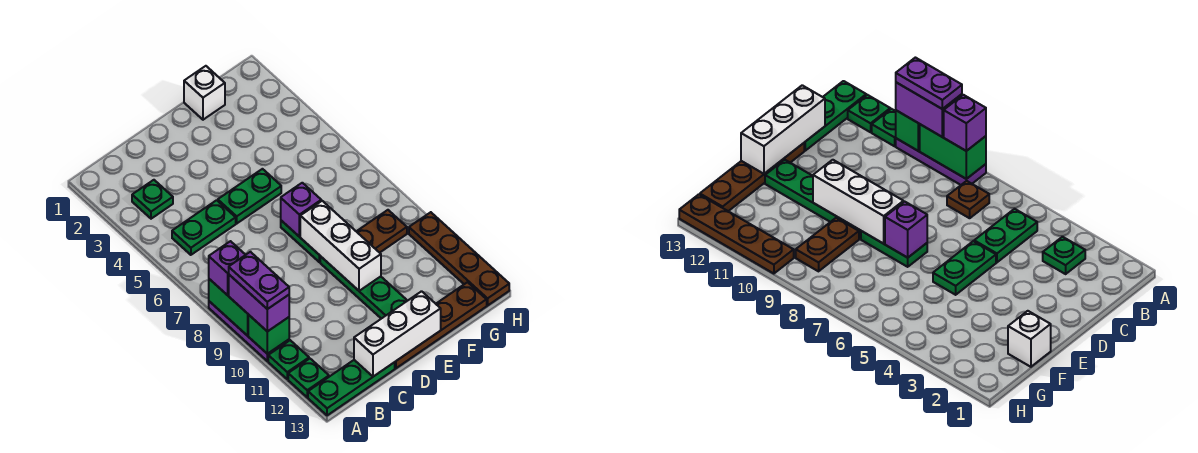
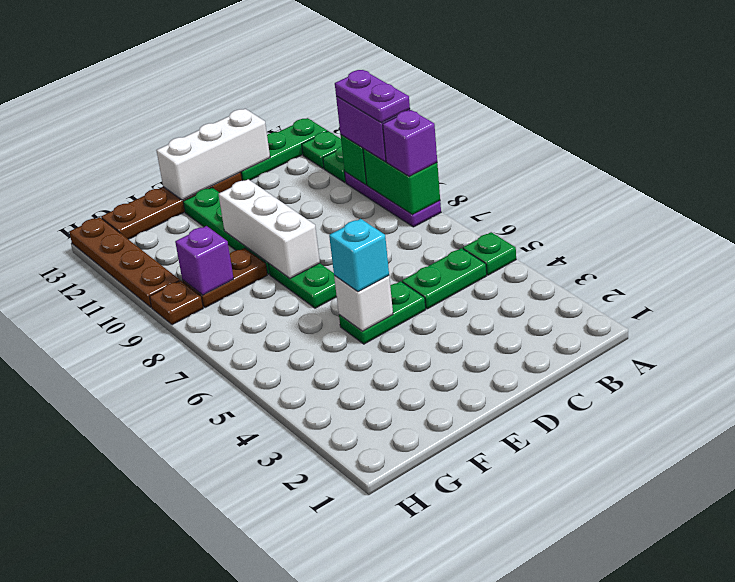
green 1x1 plate [132,180,173,219] -> green 1x1 plate moved to [463,232,516,275]
brown 1x1 plate [947,181,989,218] -> brown 1x1 plate moved to [149,280,203,325]
none -> cyan 1x1 brick [329,219,389,292]
purple 1x1 brick [281,183,321,237] -> purple 1x1 brick moved to [175,226,234,295]
white 1x1 brick [184,66,225,120] -> white 1x1 brick moved to [334,275,393,331]

